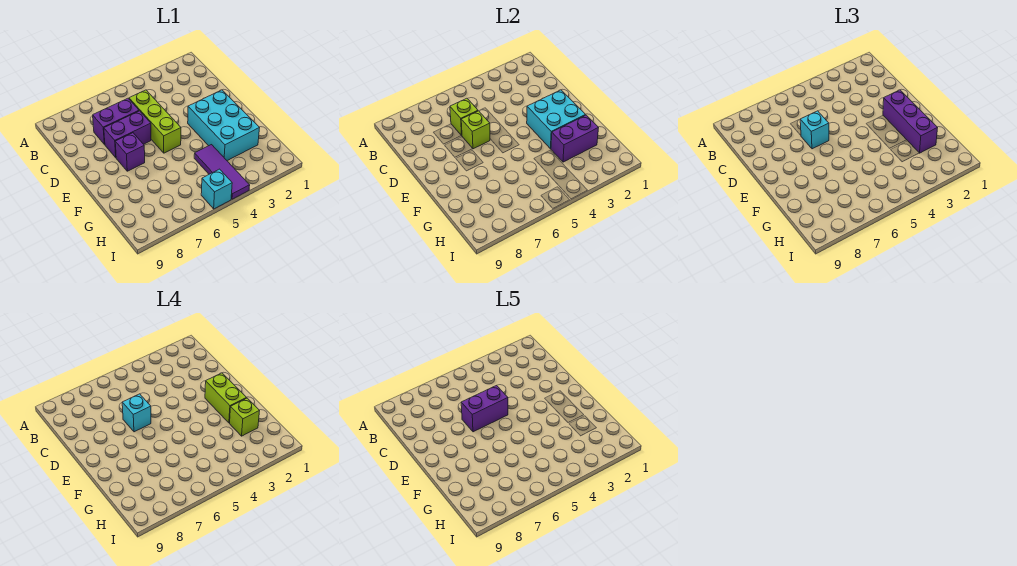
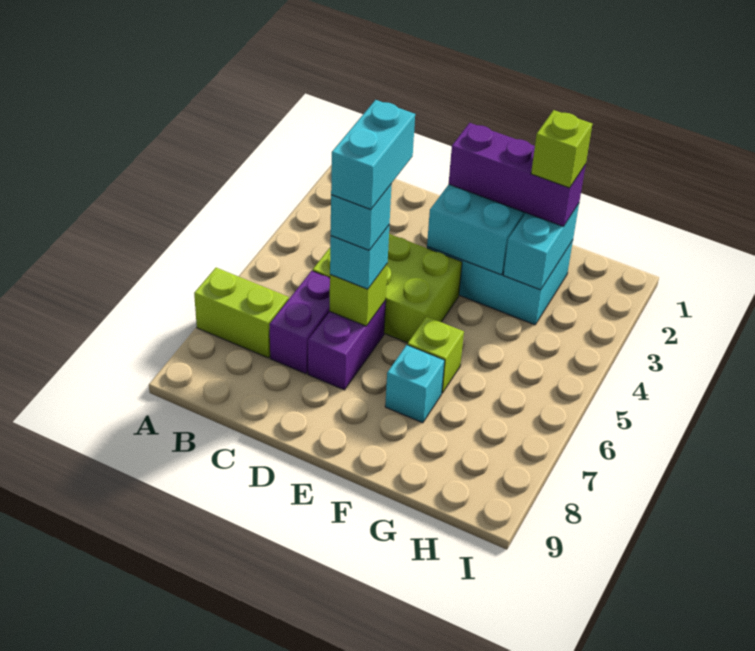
lime 1x3 brick [129,90,181,153] -> lime 2x3 brick [313,234,462,343]
lime 1x1 brick [450,98,478,136] -> lime 1x1 brick moved to [407,317,464,393]
purple 1x2 brick [461,385,508,432] -> cyan 1x2 brick [331,100,415,210]
lime 1x2 brick [205,373,247,423] -> lime 1x2 brick moved to [194,268,289,358]
purple 1x1 brick [115,133,145,171] -> none
purple 1x2 brick [551,115,598,162] -> cyan 1x2 brick [504,204,579,290]
purple 1x3 tile [194,145,250,199] -> none
cyan 1x1 brick [201,169,232,209] -> cyan 1x1 brick moved to [385,345,445,423]

